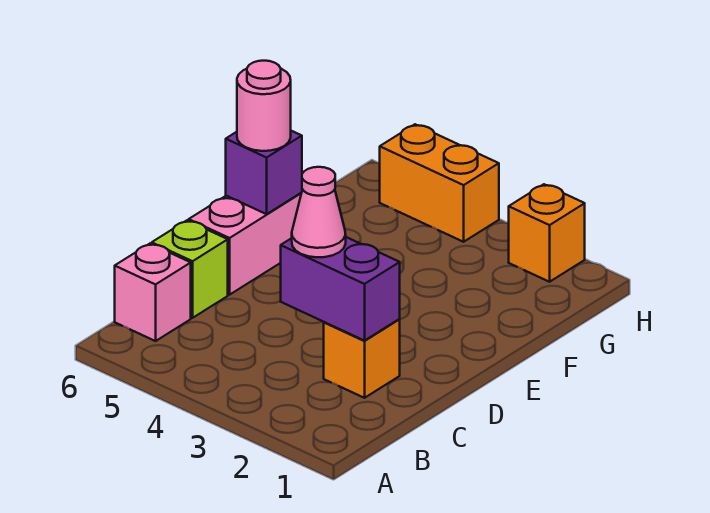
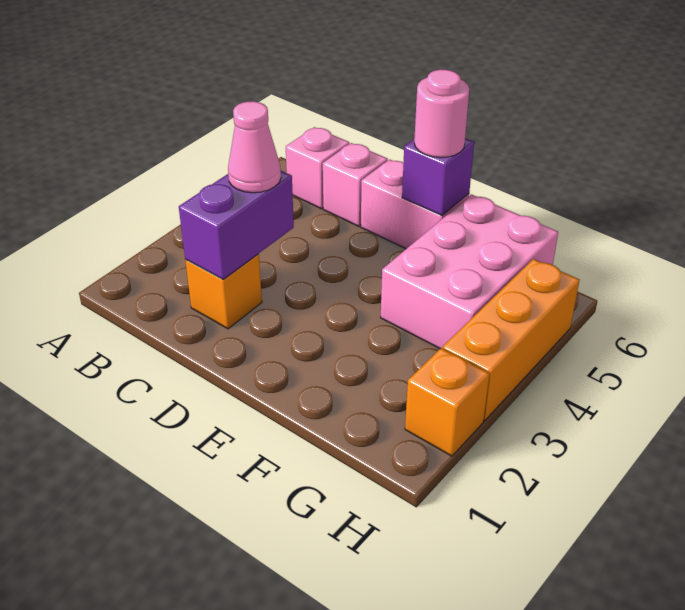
lime 1x1 brick [152,221,228,318] -> pink 1x1 brick [323,143,388,226]
none -> pink 2x3 brick [381,195,558,349]
orange 1x2 brick [380,124,499,242] -> orange 1x3 brick [443,259,580,421]

